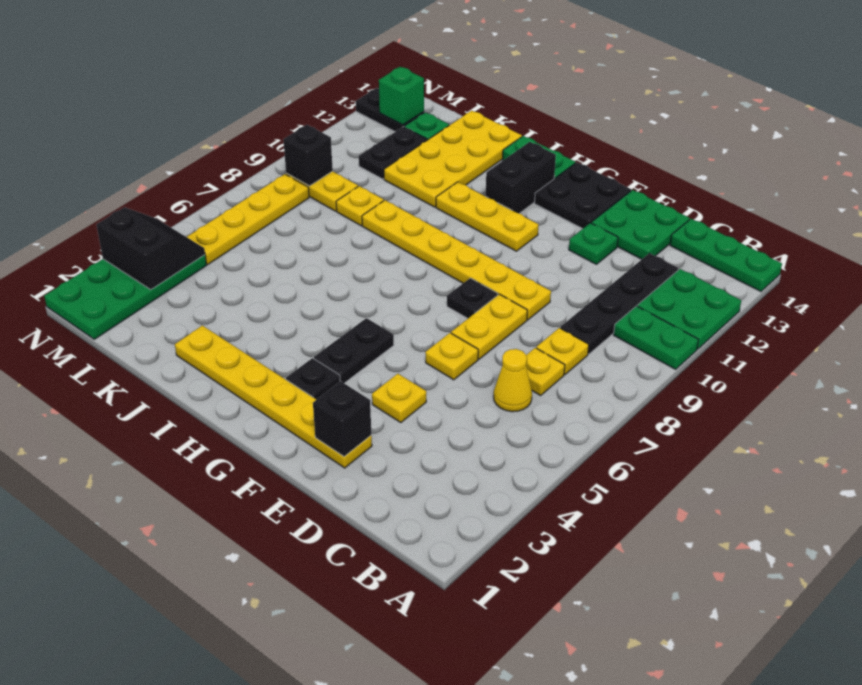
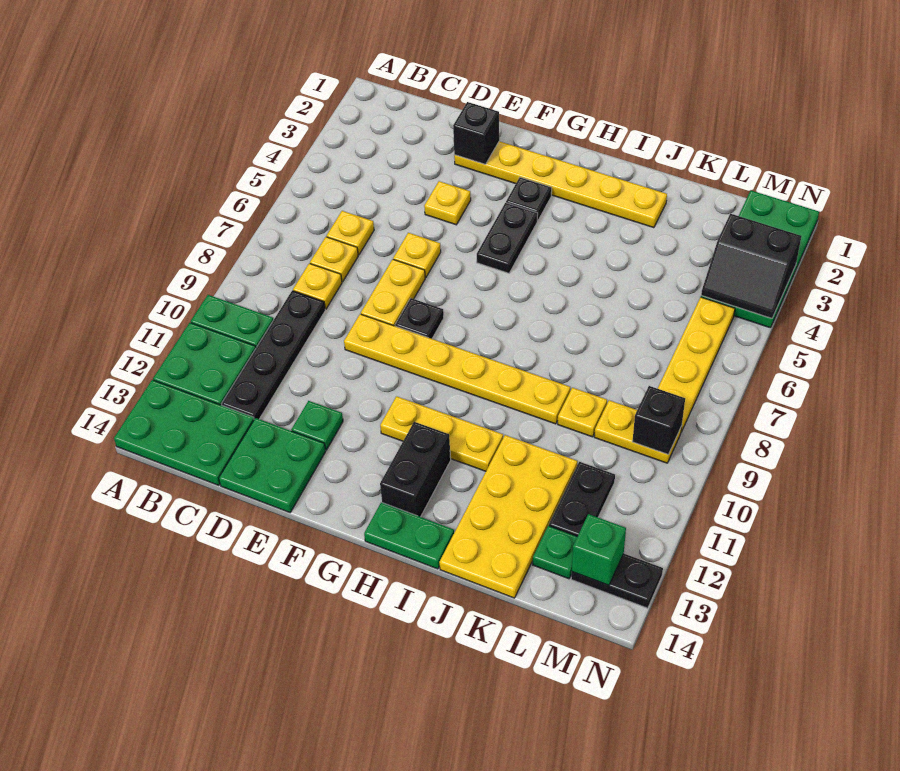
green 1x3 plate [670,219,782,292] -> green 2x3 plate [114,380,254,485]
yellow 1x1 cone [494,349,532,412] -> yellow 1x1 plate [327,211,374,255]
black 2x2 plate [535,162,631,229] -> none

